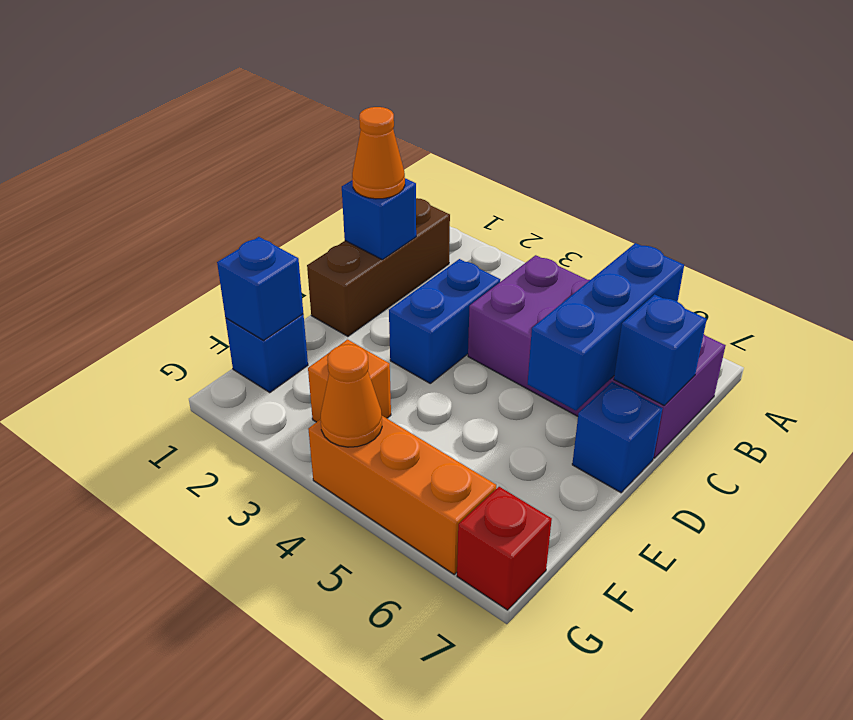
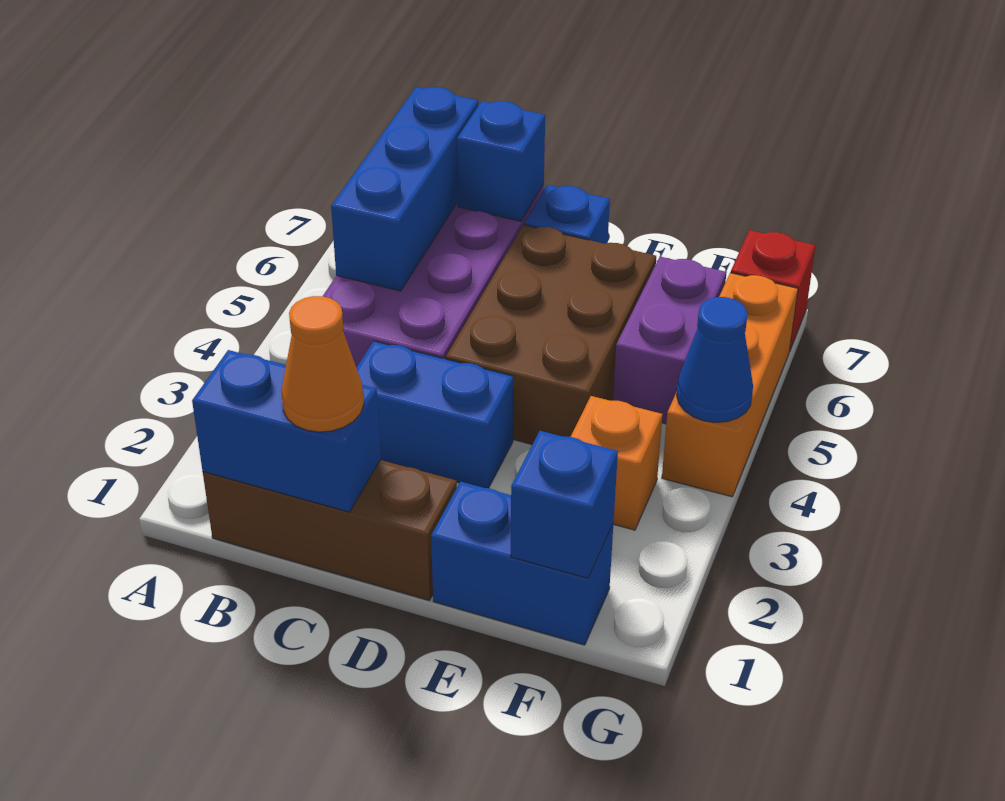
blue 1x3 brick [528,243,684,411] -> blue 1x3 brick turned to [331,87,478,291]
blue 1x1 brick [342,178,416,260] -> blue 1x2 brick [192,350,381,512]
none -> brown 2x3 brick [446,225,656,444]
blue 1x1 brick [225,314,308,393] -> blue 1x2 brick [431,482,613,645]
none -> purple 1x2 brick [613,257,726,424]
orange 1x1 cone [321,344,382,447] -> blue 1x1 cone [677,297,753,422]

